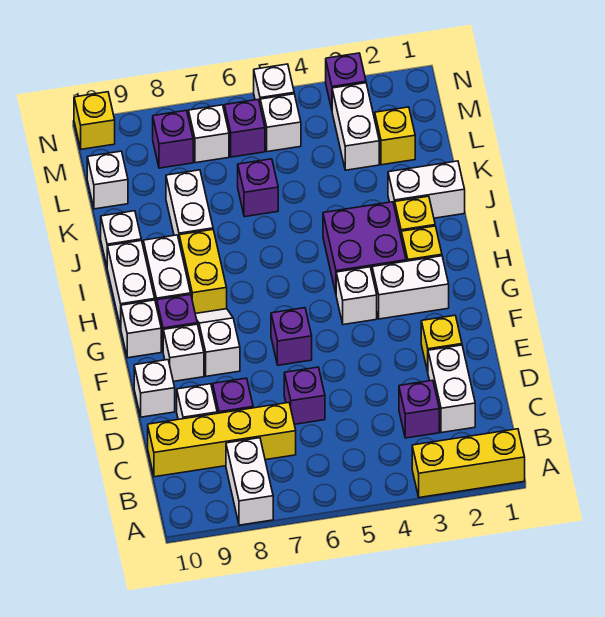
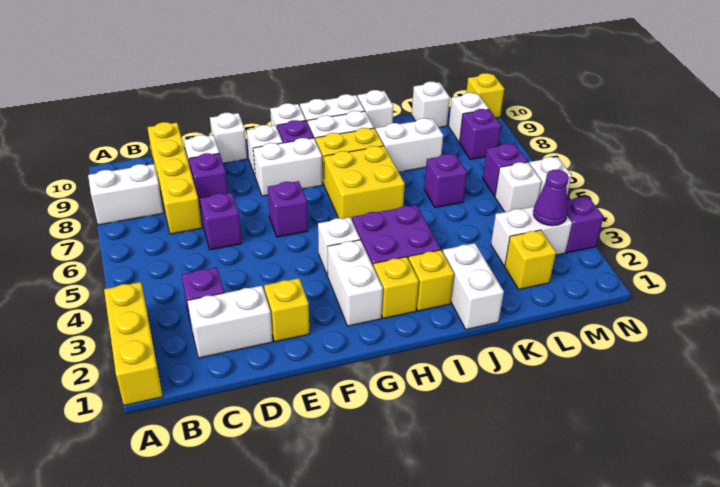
white 1x2 slope [195,309,240,376] -> white 1x2 brick [253,138,322,196]
none -> yellow 2x2 brick [324,146,405,220]
none -> purple 1x1 cone [533,170,569,226]
white 1x1 brick [189,105,229,163] -> white 1x1 brick moved to [449,93,489,142]

